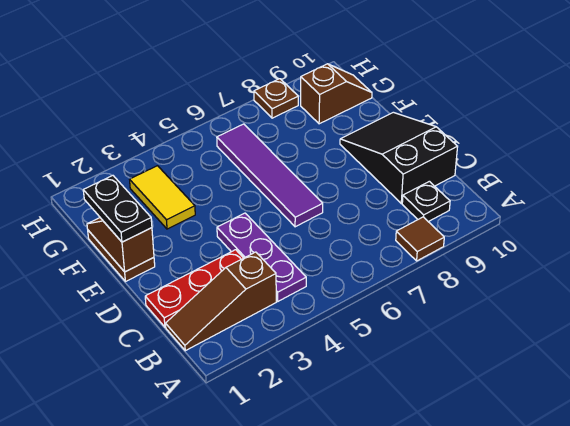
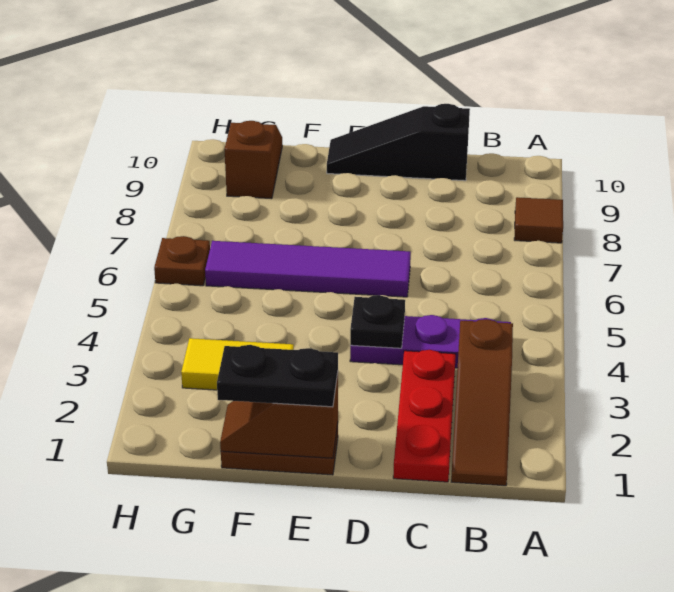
black 1x1 plate [402,181,450,222] -> black 1x1 plate moved to [350,295,405,348]
black 2x3 slope [340,112,458,203] -> black 1x3 slope [327,104,470,181]
brown 1x1 plate [254,79,298,118] -> brown 1x1 plate moved to [154,236,210,286]

